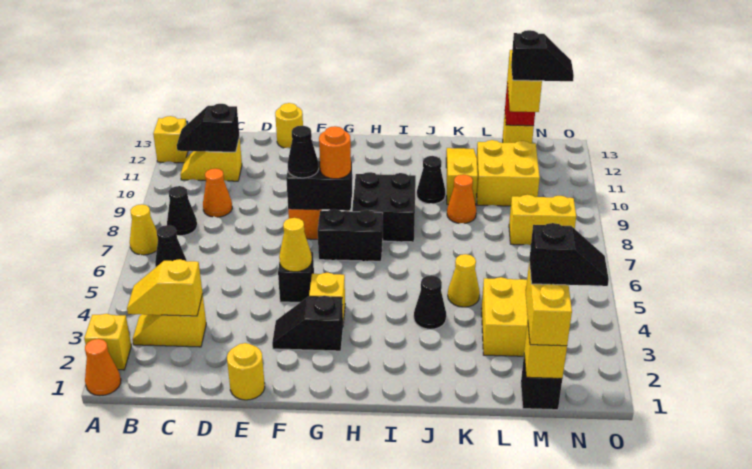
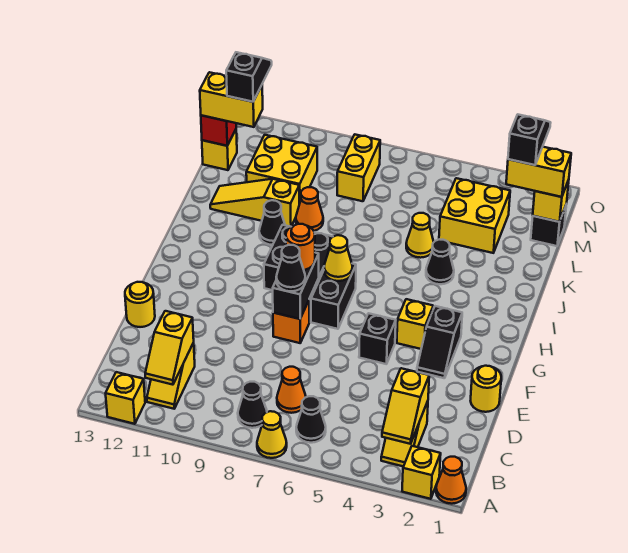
black 1x2 slope [177,104,239,152] -> yellow 1x2 slope [145,311,194,385]
orange 1x1 cone [203,168,232,217] -> orange 1x1 cone moved to [277,367,306,413]
yellow 1x1 cone [279,218,312,272] -> yellow 1x1 cone moved to [324,235,353,281]

